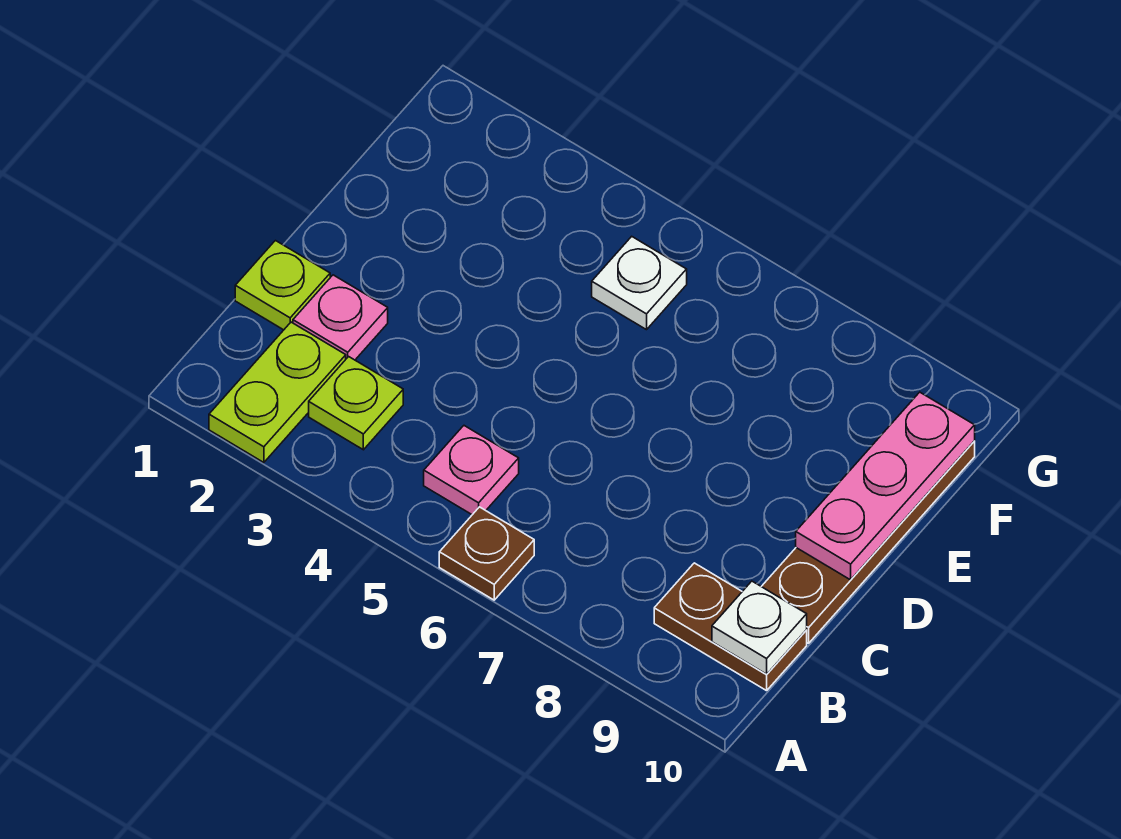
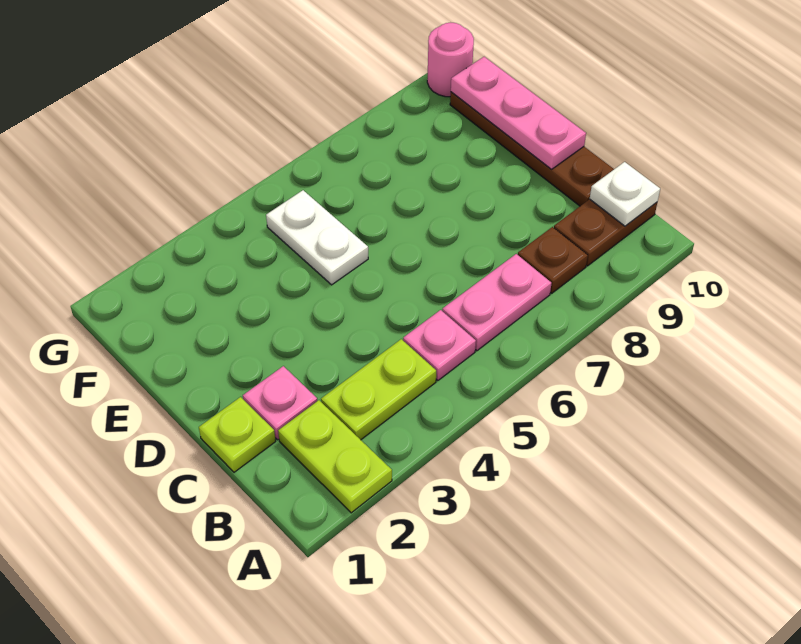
brown 1x1 plate [439,507,534,600] -> brown 1x1 plate moved to [518,227,588,293]
lime 1x1 plate [309,357,403,450] -> lime 1x2 plate [321,339,436,440]
none -> pink 1x2 plate [442,254,552,351]
white 1x1 plate [592,236,687,330] -> white 1x2 plate [266,190,368,285]
none -> pink 1x1 round brick [427,23,474,97]

